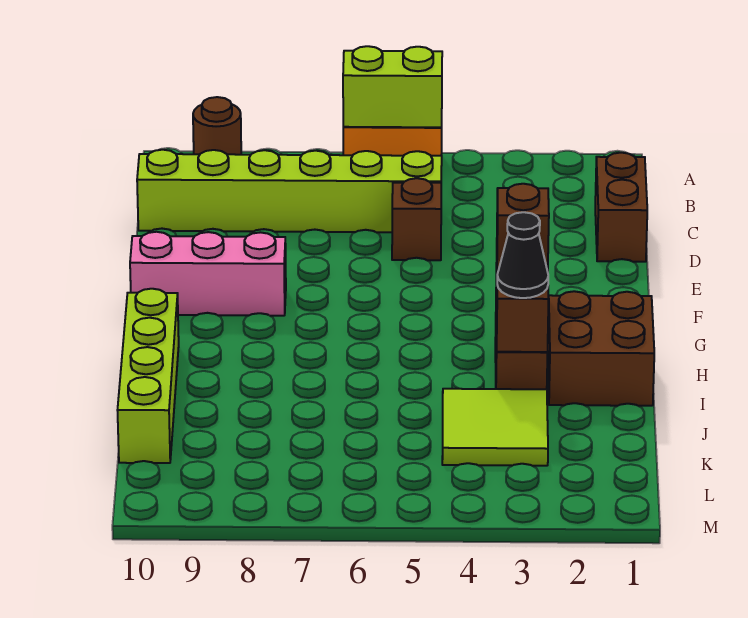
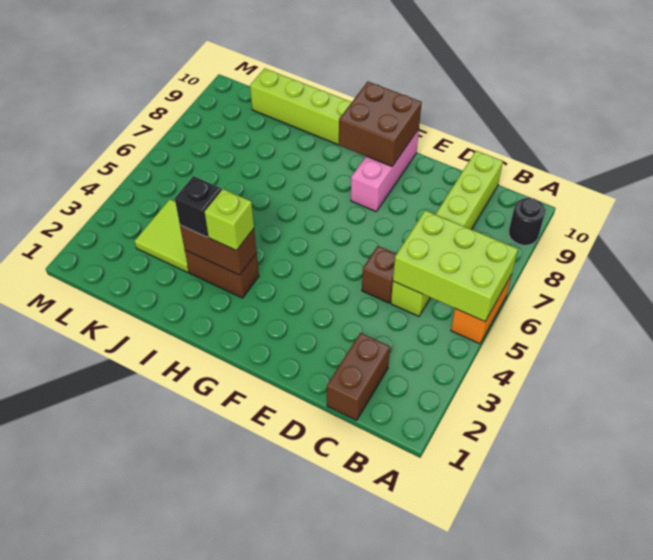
lime 1x2 brick [343,46,442,127] -> lime 2x3 brick [393,210,518,322]
brown 1x1 round brick [193,97,241,155] -> black 1x1 round brick [509,198,545,245]
brown 1x2 brick [595,153,647,262] -> brown 1x2 brick turned to [327,333,390,421]
brown 2x2 brick [548,291,654,406] -> brown 2x2 brick moved to [339,82,422,166]
brown 1x1 brick [497,184,549,269] -> lime 1x1 brick [205,189,254,251]
black 1x1 cone [497,212,548,298] -> black 1x1 brick [175,176,222,237]

